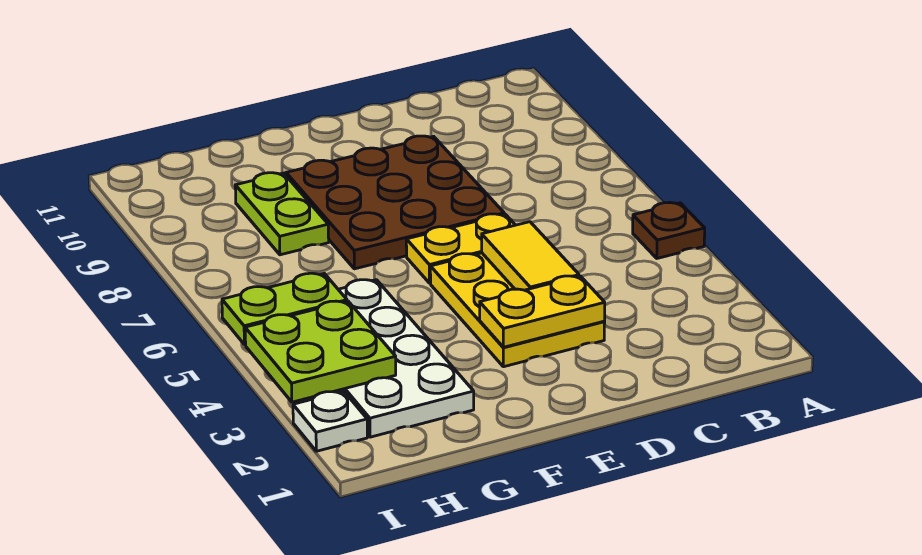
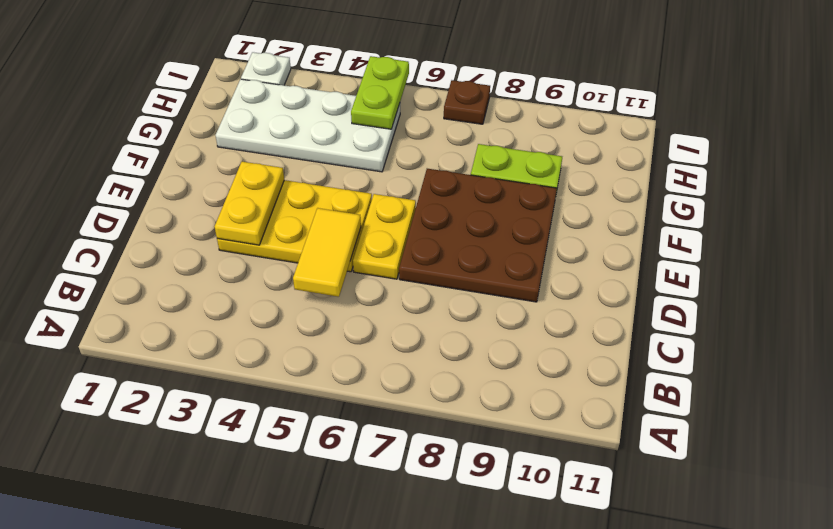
brown 1x1 plate [633,203,705,258] -> brown 1x1 plate moved to [444,80,490,124]
yellow 1x2 tile [482,222,579,290] -> yellow 1x2 tile turned to [293,208,361,297]
lime 2x2 plate [245,301,396,402] -> none

